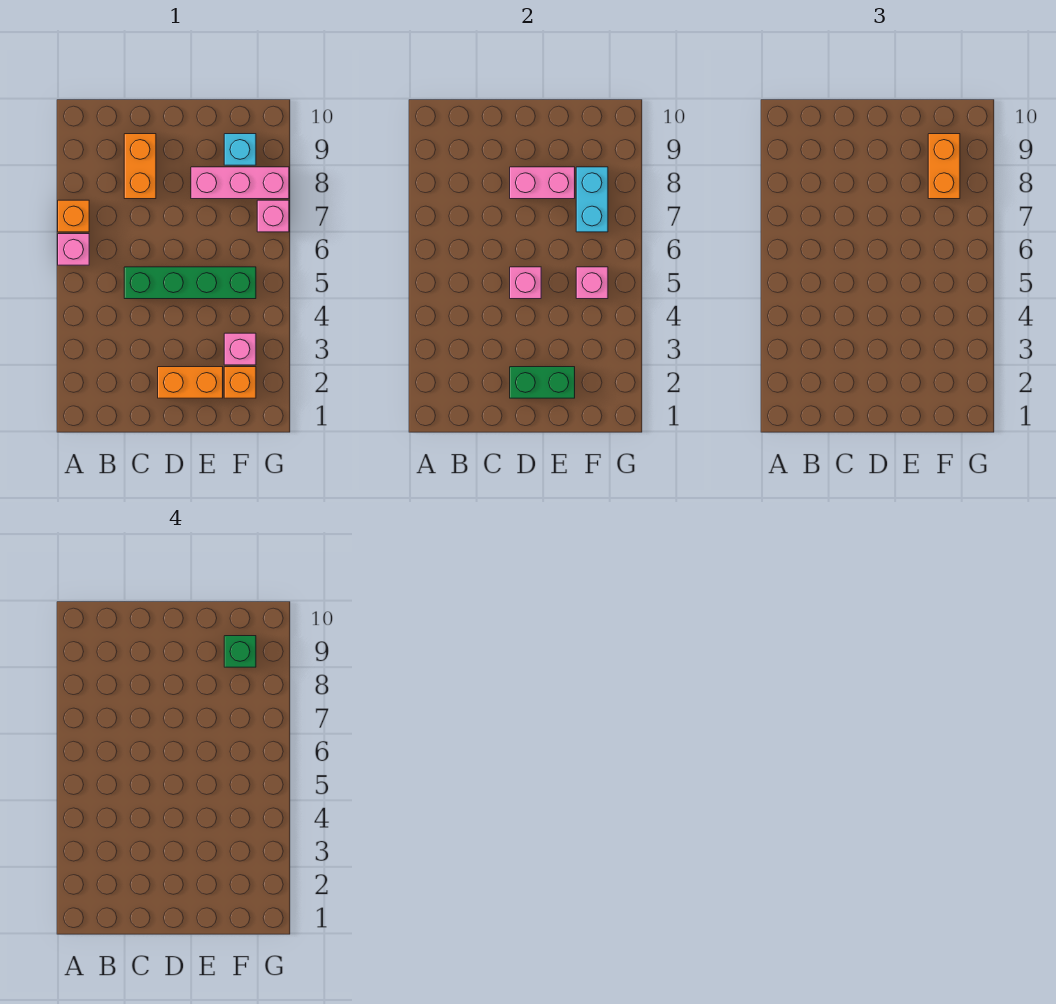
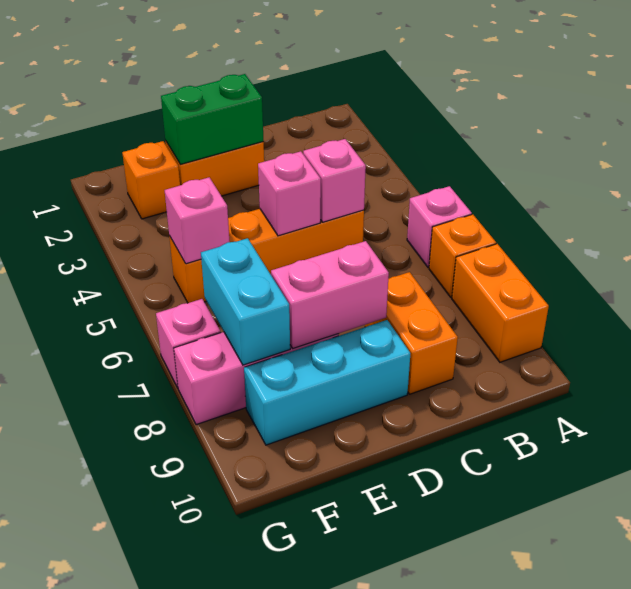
green 1x4 brick [124,267,256,299] -> orange 1x4 brick [169,209,364,303]
pink 1x1 brick [224,333,256,365] -> pink 1x1 brick moved to [303,139,366,222]
orange 1x2 brick [928,134,960,199] -> orange 1x2 brick moved to [452,244,549,362]
cyan 1x1 brick [224,134,256,165] -> cyan 1x3 brick [244,320,410,445]
green 1x1 brick [224,636,256,667] -> none

